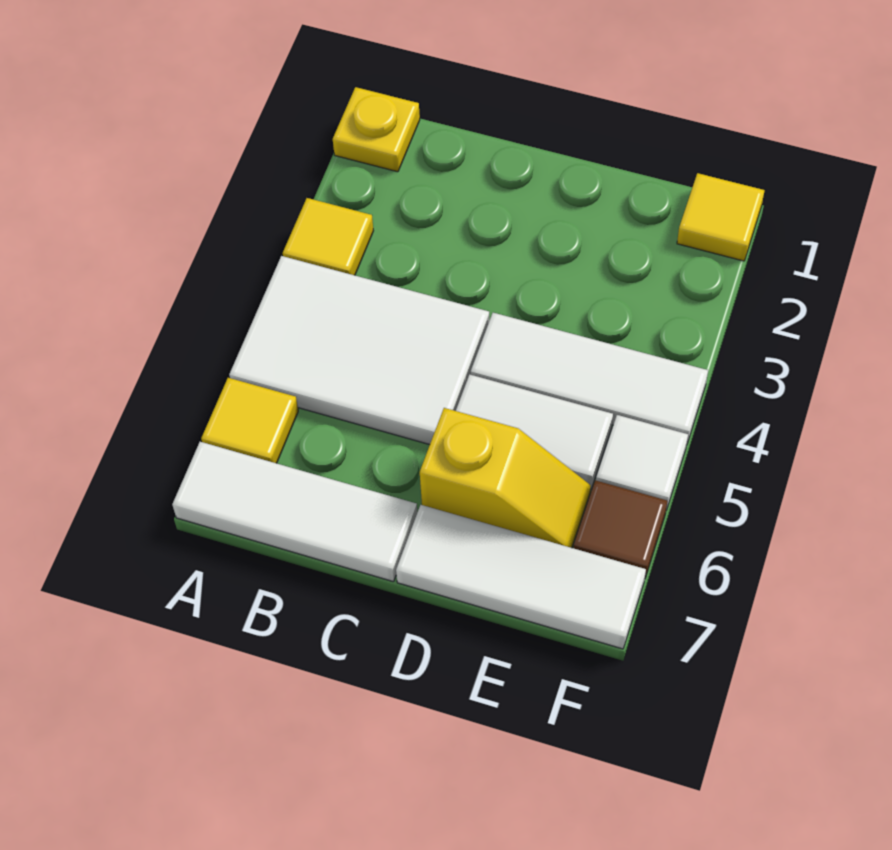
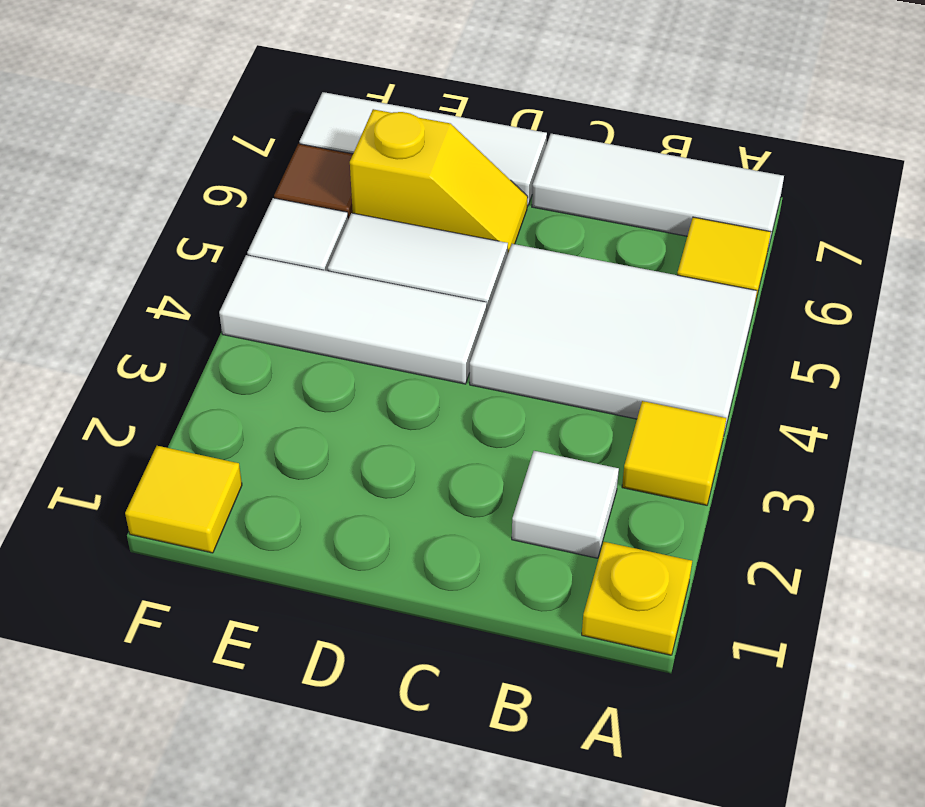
none -> white 1x1 tile [512,451,619,558]
yellow 1x2 slope [420,408,591,548] -> yellow 1x2 slope turned to [350,109,528,253]

